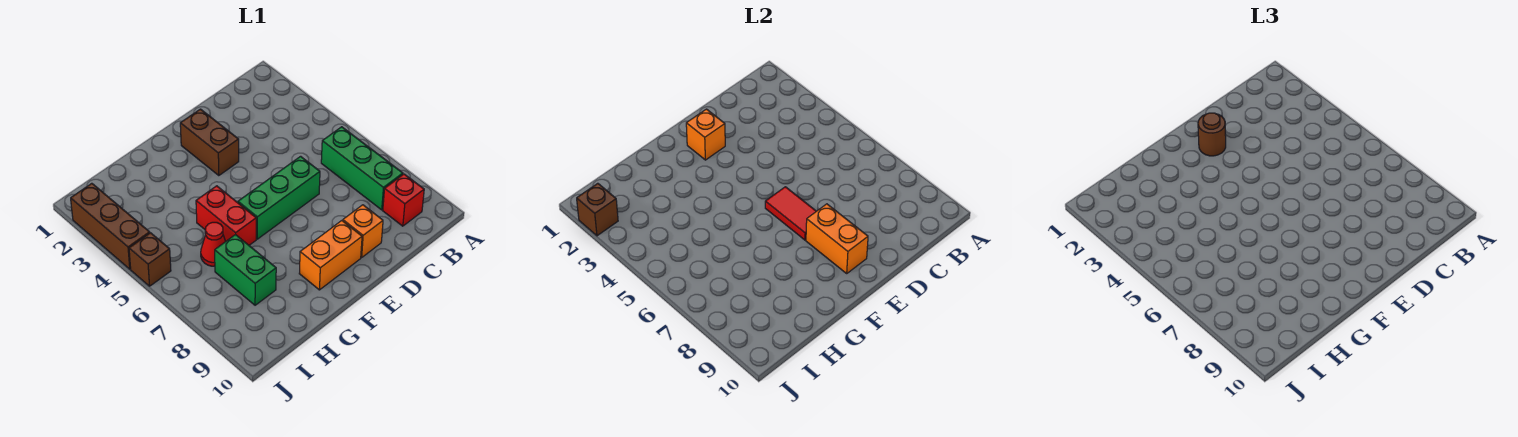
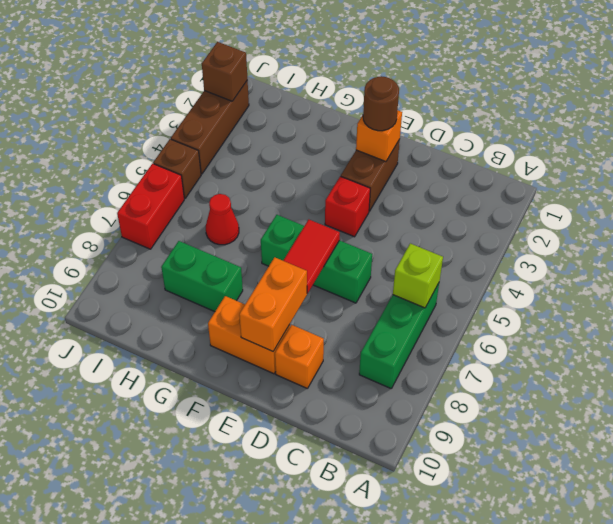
none -> lime 1x1 brick [393,243,443,308]
red 1x1 brick [383,174,424,226] -> red 1x1 brick moved to [325,176,370,237]
red 1x2 brick [196,186,256,245] -> red 1x2 brick moved to [117,164,184,249]
green 1x2 brick [215,234,276,305] -> green 1x2 brick turned to [161,241,243,312]

